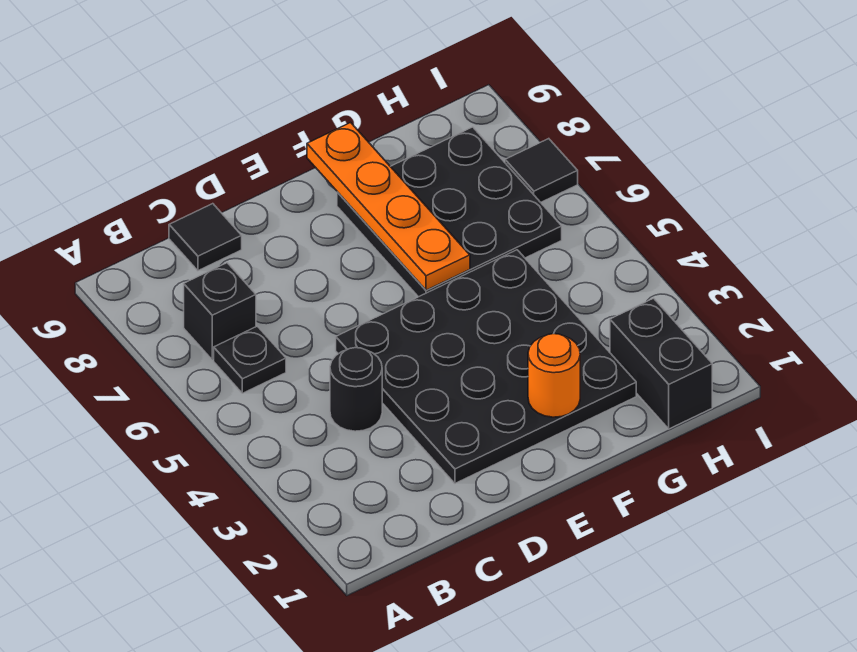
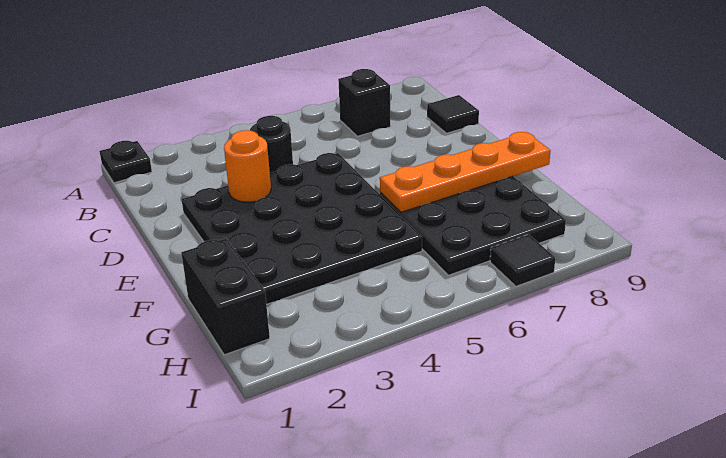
black 1x1 plate [214,326,286,393] -> black 1x1 plate moved to [100,141,152,183]
orange 1x1 round brick [528,334,580,417] -> orange 1x1 round brick moved to [224,130,271,202]
black 1x2 brick [610,298,712,429] -> black 1x2 brick turned to [181,238,270,355]

